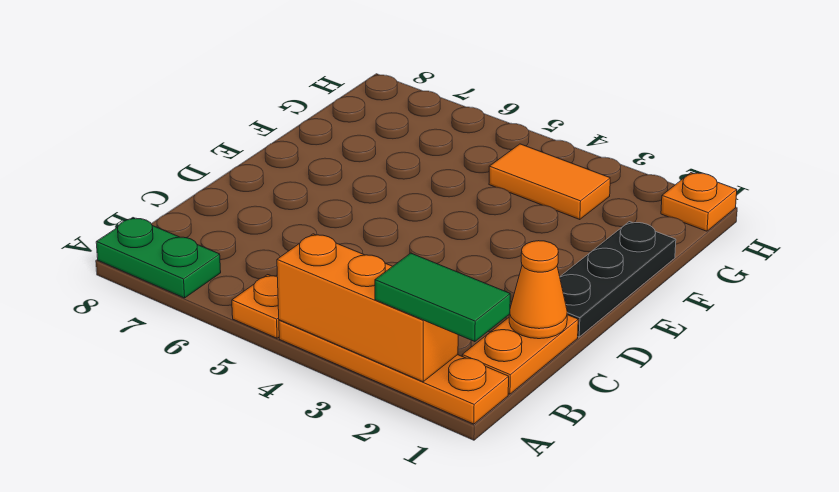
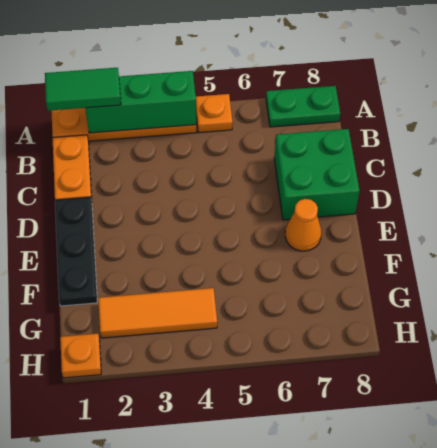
orange 1x3 brick [277,234,458,382] -> green 1x3 brick [85,71,196,133]
orange 1x1 cone [509,241,567,339] -> orange 1x1 cone moved to [285,199,321,251]
none -> green 2x2 brick [274,129,360,220]
orange 1x2 tile [489,144,610,220] -> orange 1x3 tile [98,288,217,338]

